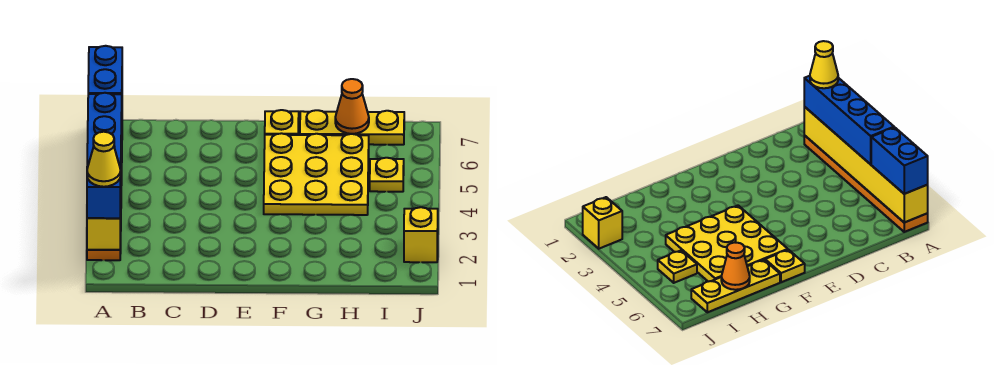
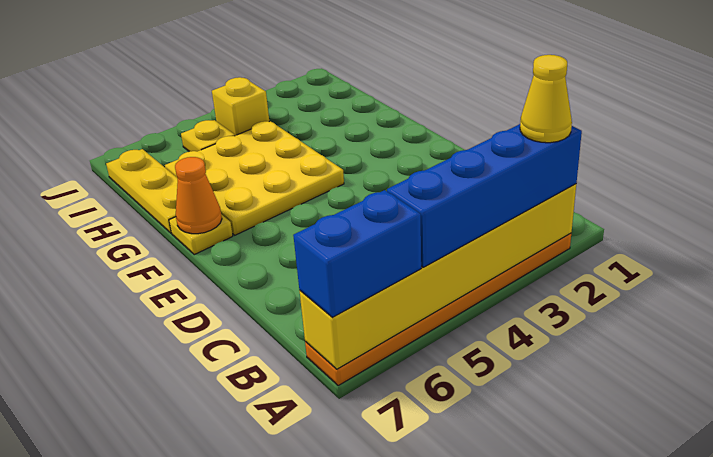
orange 1x1 cone [335,79,369,134] -> orange 1x1 cone moved to [175,157,222,234]
yellow 1x1 brick [404,207,438,262] -> yellow 1x1 brick moved to [212,77,269,136]

